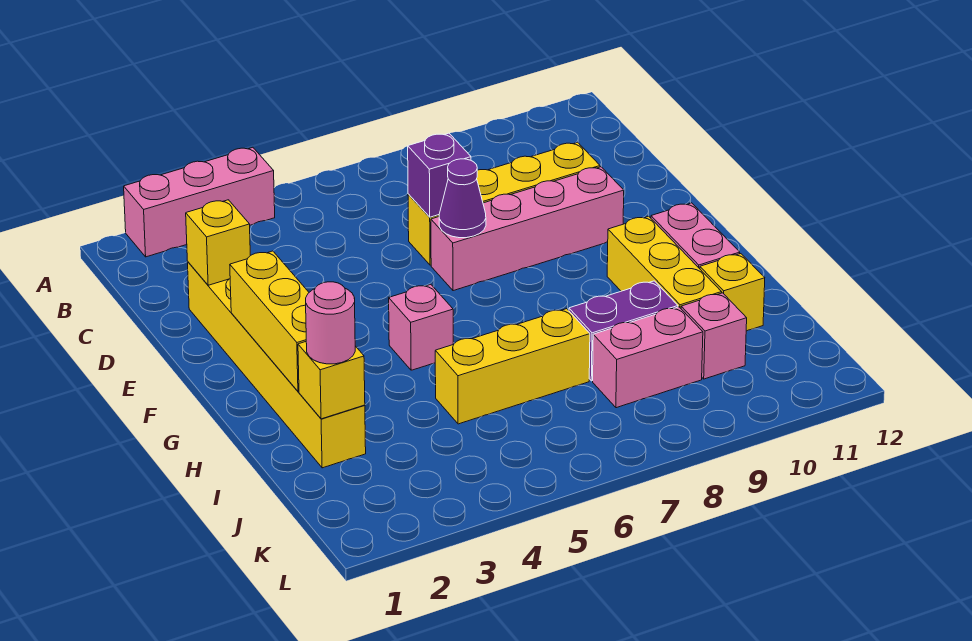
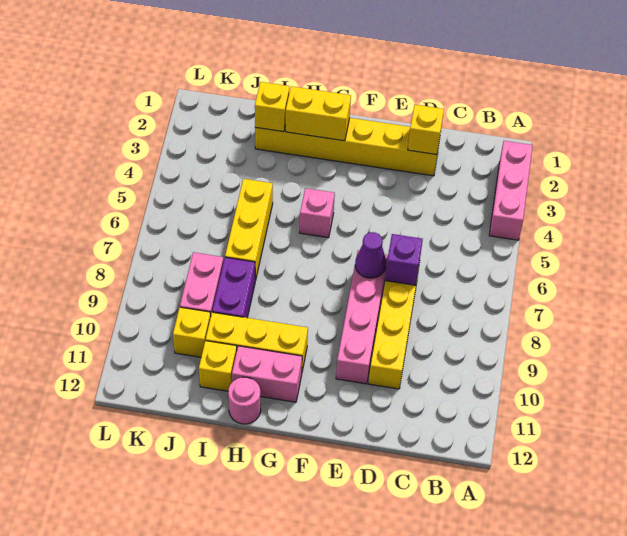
yellow 1x3 brick [230,251,309,391] -> yellow 1x2 brick [286,86,351,141]
pink 1x1 round brick [306,282,355,364] -> pink 1x1 round brick moved to [228,377,261,424]
pink 1x1 brick [681,293,747,379] -> yellow 1x1 brick [173,307,211,357]

